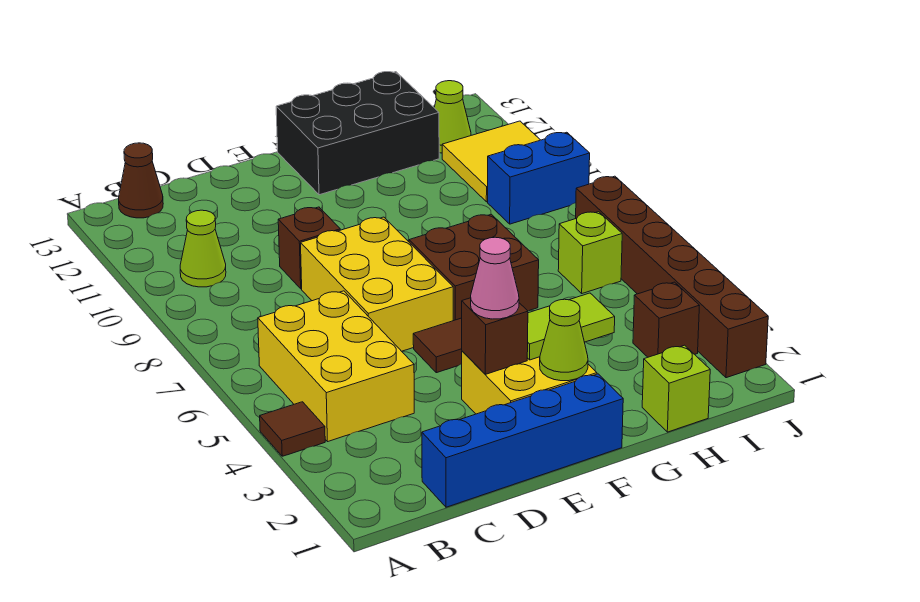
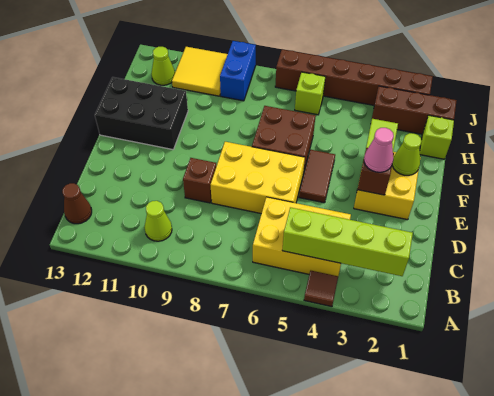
none -> lime 1x4 brick [282,207,413,276]
blue 1x4 brick [422,374,623,507] -> none
black 2x3 brick [276,72,439,195] -> black 2x3 brick turned to [95,77,188,150]
brown 1x1 brick [633,282,699,357] -> brown 1x3 brick [372,86,457,134]

